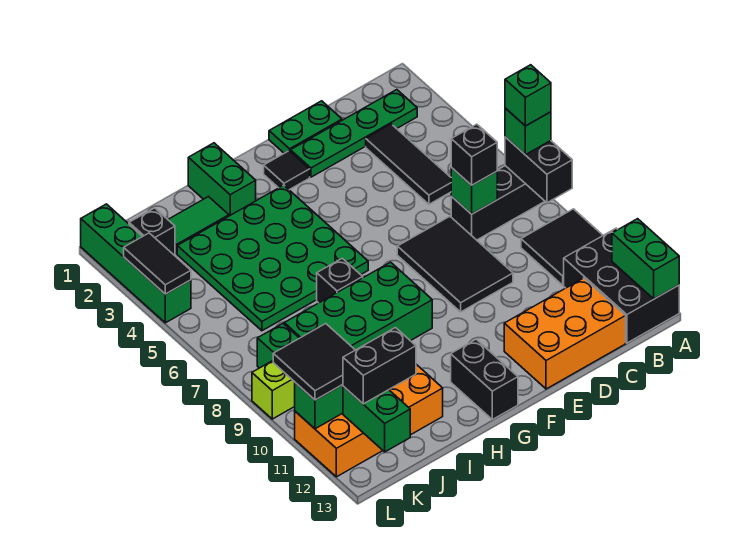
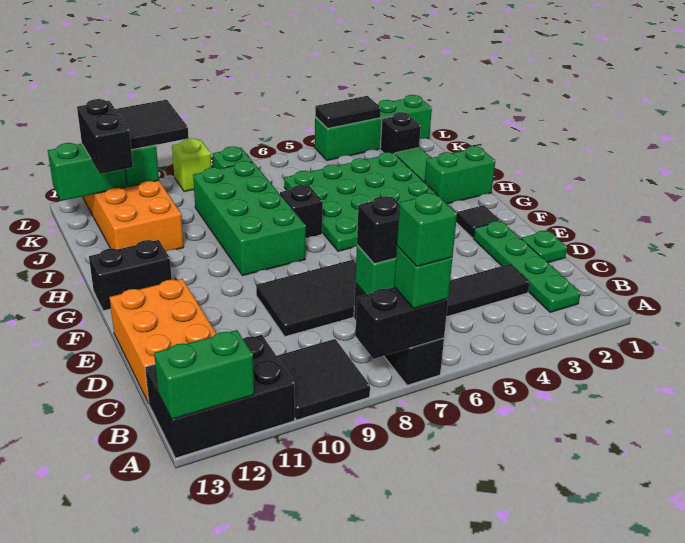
green 1x2 plate [269,101,342,153] -> green 1x1 plate [521,231,567,263]

